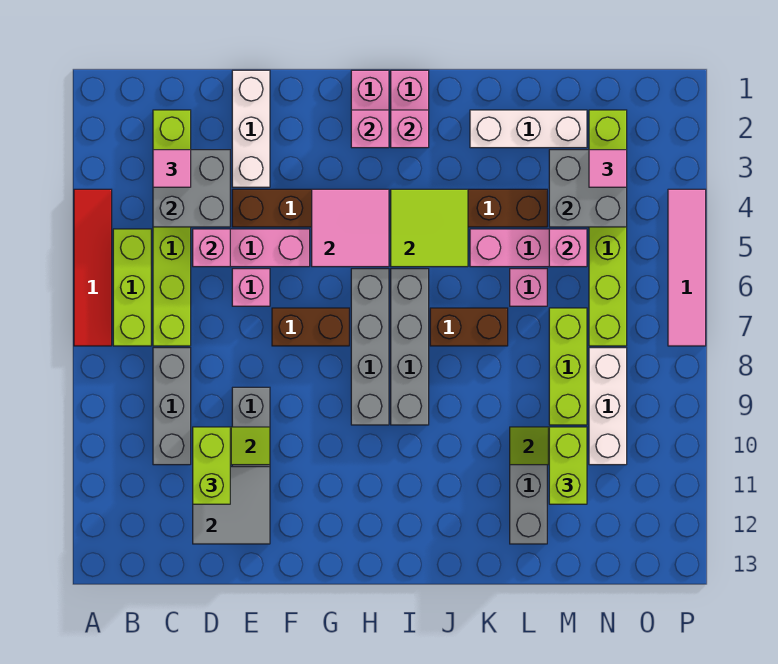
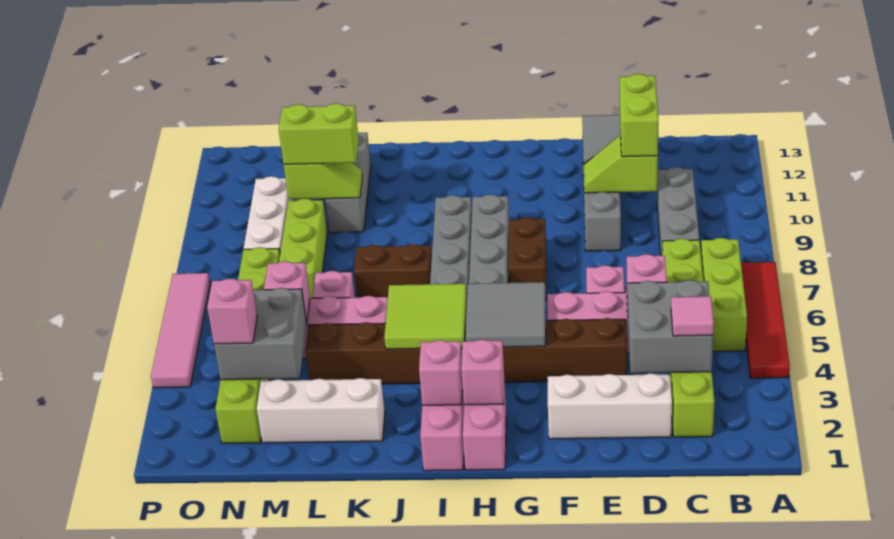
white 1x3 brick [232,70,270,187] -> white 1x3 brick turned to [548,373,672,439]
brown 1x2 brick [272,308,349,346] -> brown 1x2 brick turned to [508,217,546,301]
pink 2x2 tile [312,189,389,267] -> grey 2x2 tile [466,282,546,347]
lime 1x2 brick [549,427,587,504] -> lime 1x2 brick turned to [279,103,359,164]
pink 1x1 tile [589,150,627,187] -> pink 1x1 brick [207,279,257,344]

